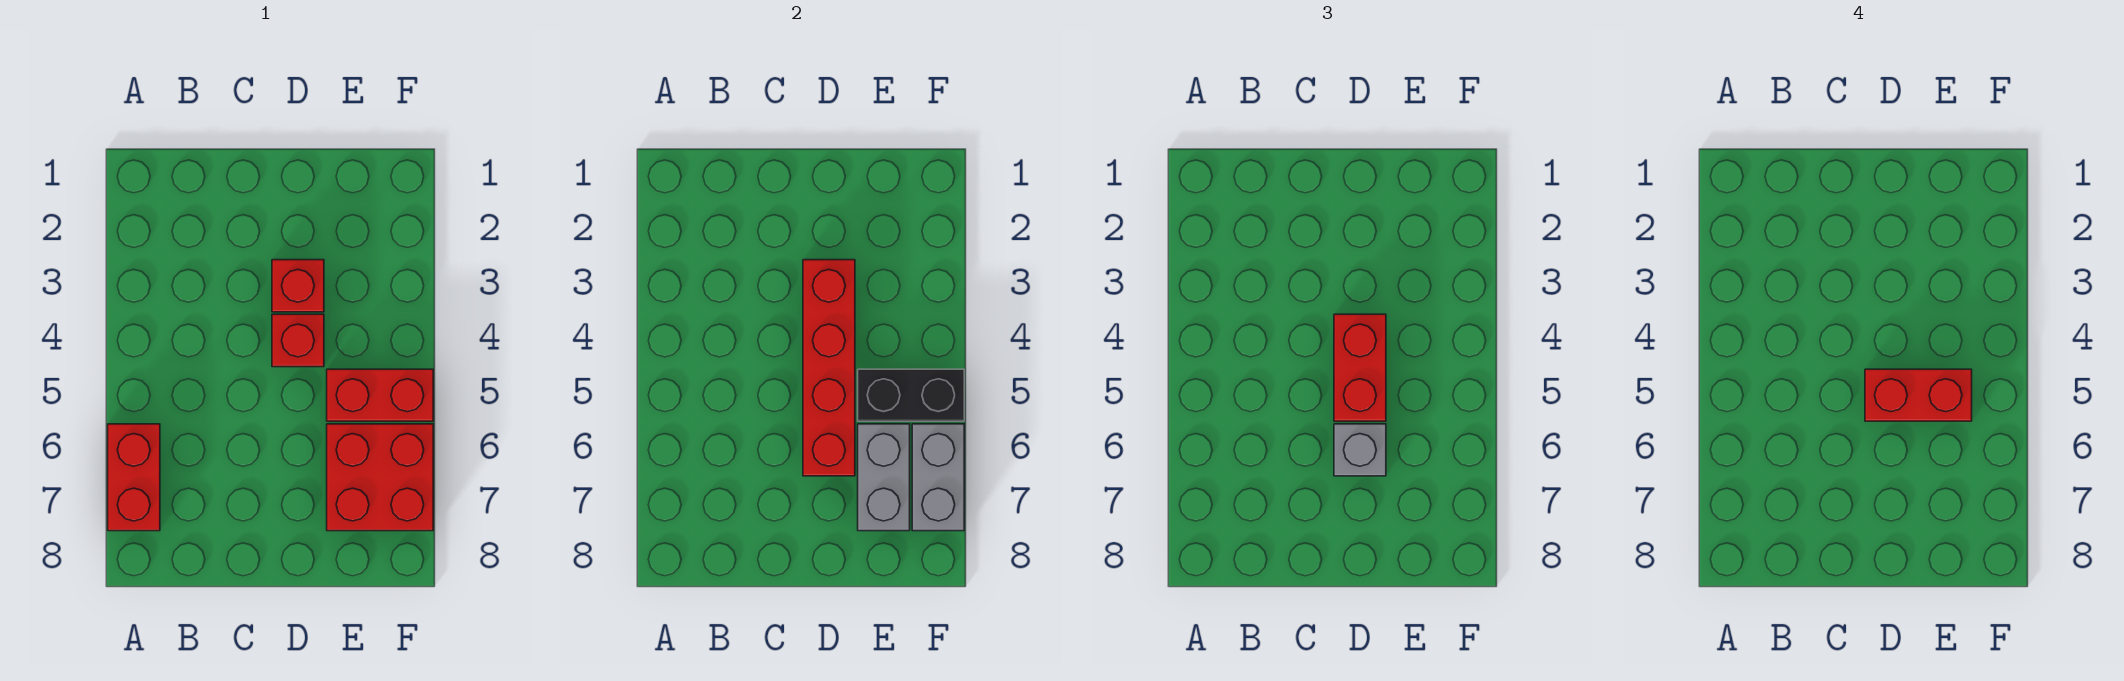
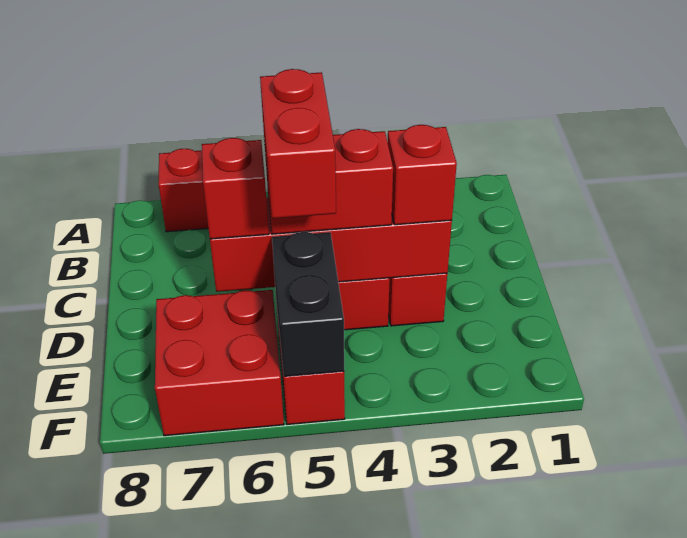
none -> red 1x1 brick [388,125,457,225]
grey 1x1 brick [1334,424,1386,476] -> red 1x1 brick [202,138,269,239]
grey 1x2 brick [858,424,910,531] -> none
grey 1x2 brick [912,424,964,531] -> none

